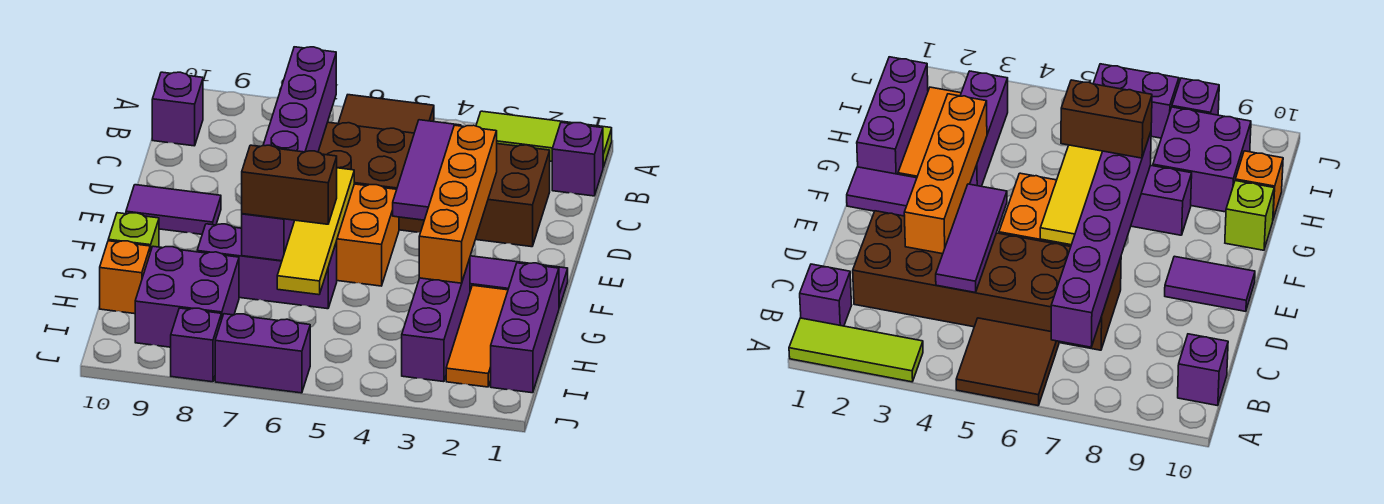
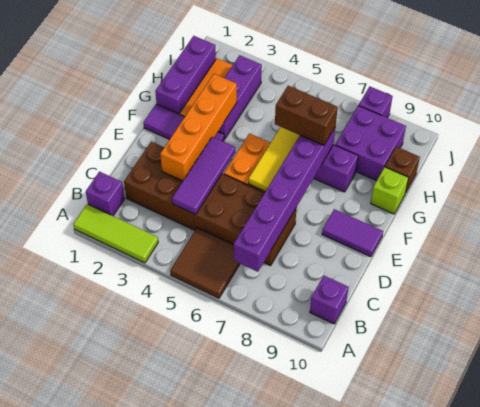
orange 1x1 brick [100,241,150,314] -> brown 1x1 brick [385,147,420,192]
purple 1x2 brick [215,314,310,393] -> none

